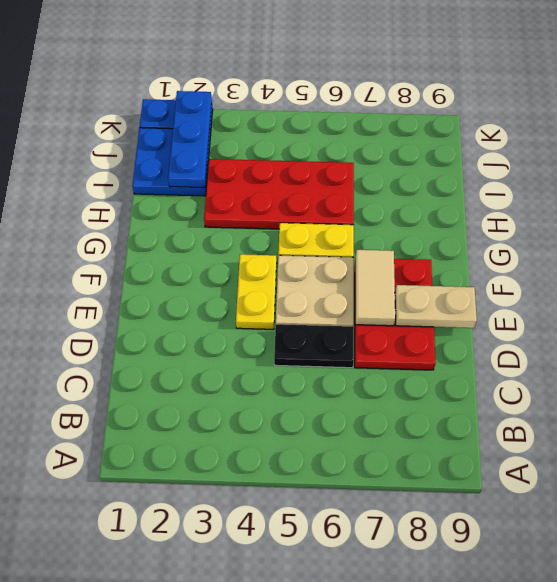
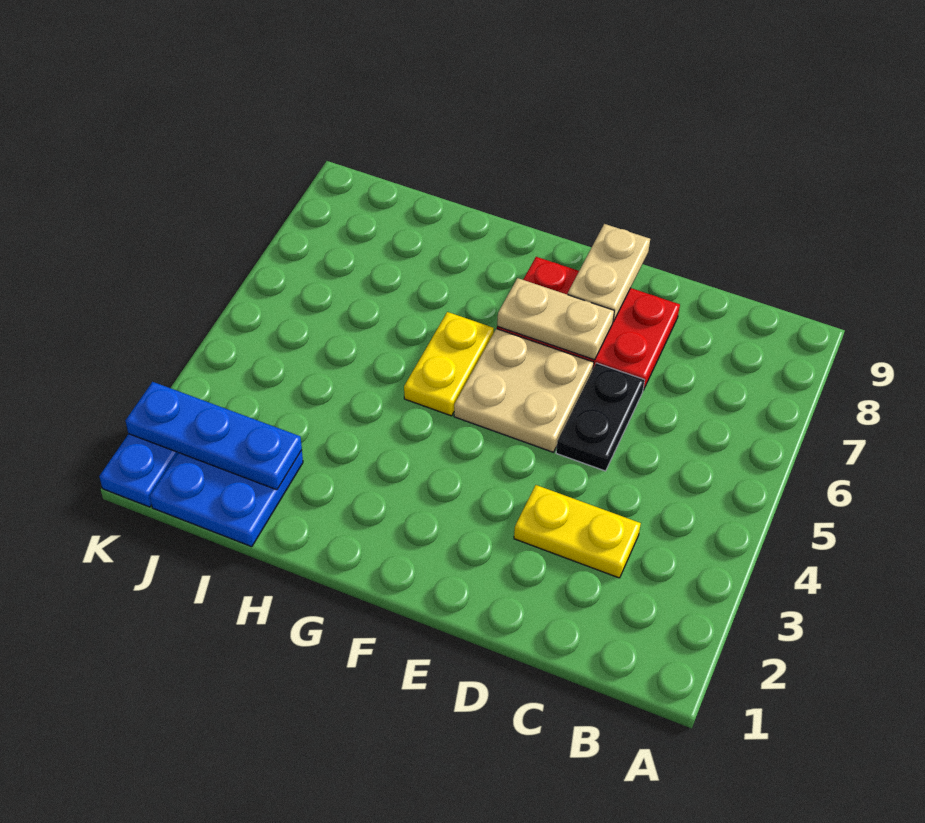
yellow 1x2 plate [236,254,277,329] -> yellow 1x2 plate moved to [514,485,641,578]
tan 1x2 tile [356,250,395,326] -> tan 1x2 plate [497,278,614,360]
red 2x4 plate [204,159,354,229] -> none

